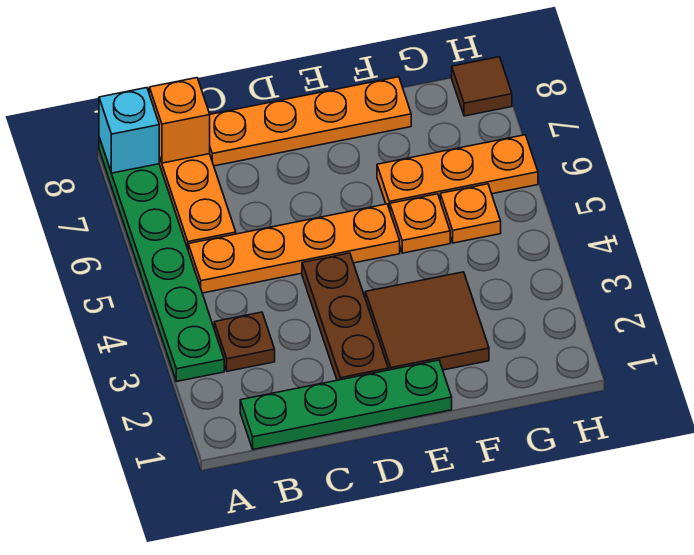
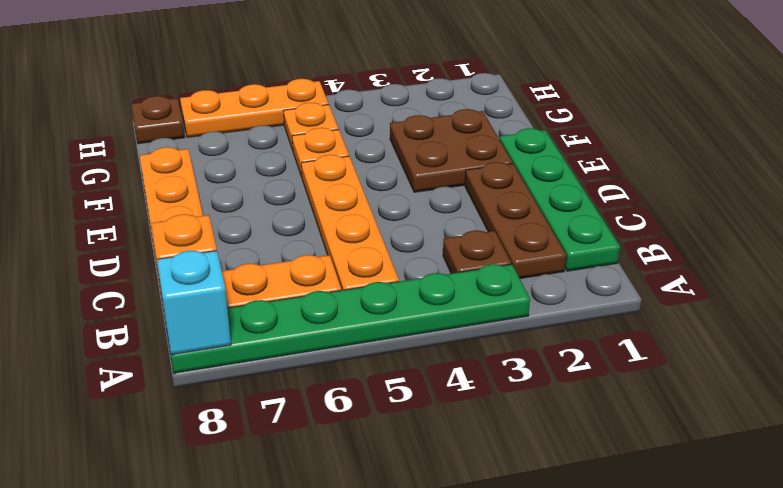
brown 1x3 plate [302,253,388,380] -> brown 1x3 plate turned to [465,162,566,279]
brown 2x2 tile [365,272,489,370] -> brown 2x2 plate [390,109,513,192]
orange 1x3 plate [377,135,538,210] -> orange 1x3 plate turned to [180,79,329,137]
brown 1x1 tile [452,57,512,116] -> brown 1x1 plate [132,96,185,144]

